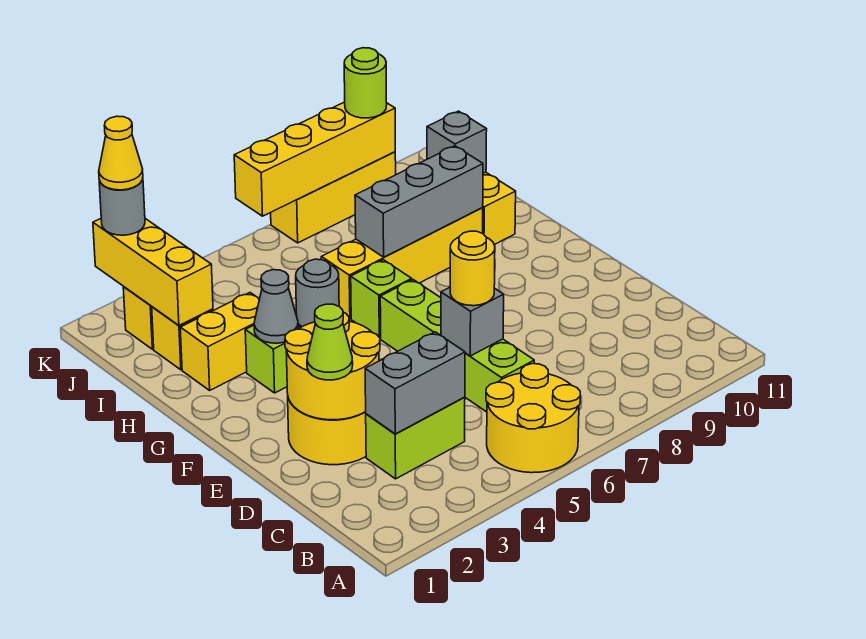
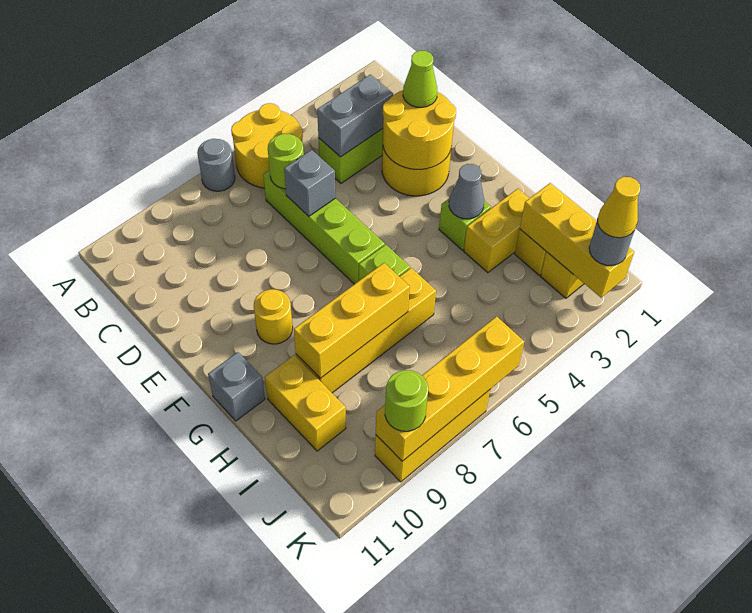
none -> lime 1x1 round brick [268,134,304,189]
yellow 1x1 round brick [450,231,495,306] -> yellow 1x1 round brick moved to [254,289,293,344]
grey 1x1 round brick [296,259,339,327] -> grey 1x1 round brick moved to [197,139,235,191]
grey 1x3 brick [355,146,483,257] -> yellow 1x3 brick [294,263,410,378]
grey 1x1 brick [427,111,487,173] -> grey 1x1 brick moved to [208,352,265,421]

